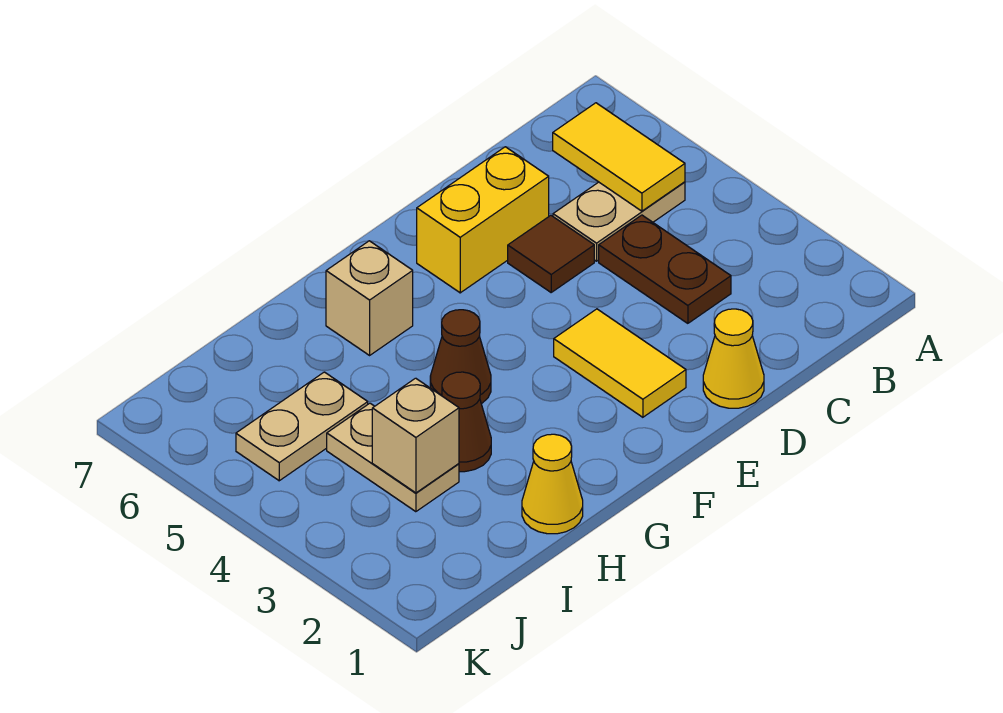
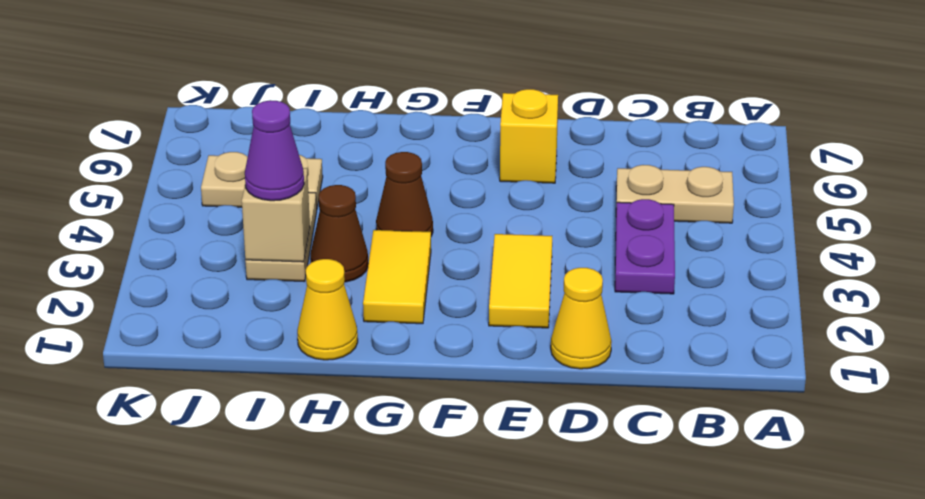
yellow 1x2 tile [553,103,685,211] -> yellow 1x2 tile moved to [363,230,431,324]
brown 1x2 plate [599,215,731,323] -> purple 1x2 plate [615,199,675,294]
brown 1x1 tile [508,215,594,292] -> none
yellow 1x2 brick [417,147,549,293] -> yellow 1x1 brick [500,89,558,183]
tan 1x1 brick [326,241,413,355] -> none
none -> purple 1x1 cone [245,100,304,201]

